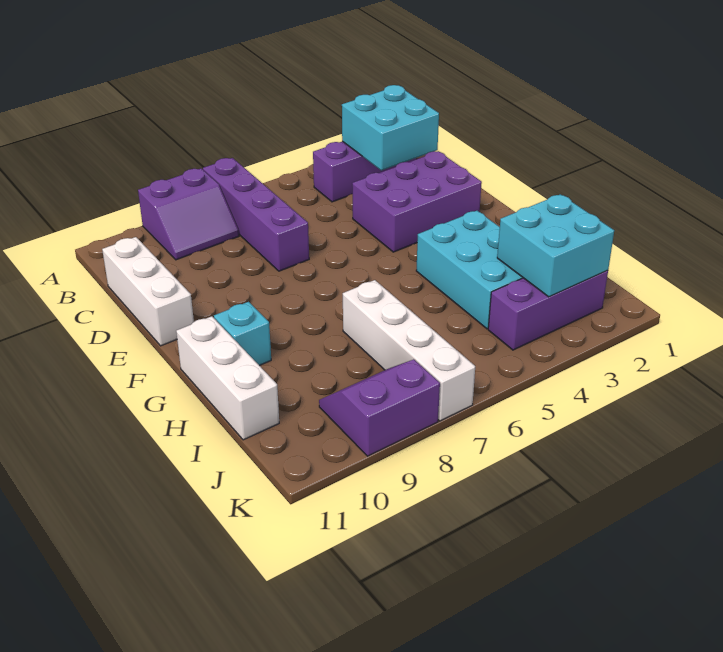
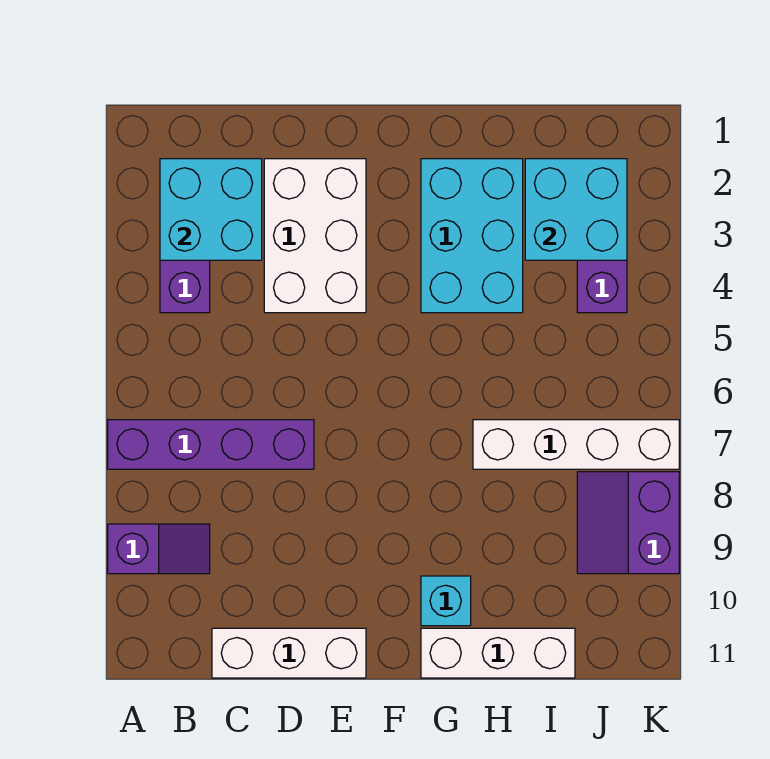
purple 2x2 slope [138,169,239,260] -> purple 1x2 slope [108,524,210,574]
purple 2x3 brick [352,151,482,252] -> white 2x3 brick [264,159,366,313]
cyan 2x3 brick [416,211,523,329] -> cyan 2x3 brick turned to [421,159,523,313]

